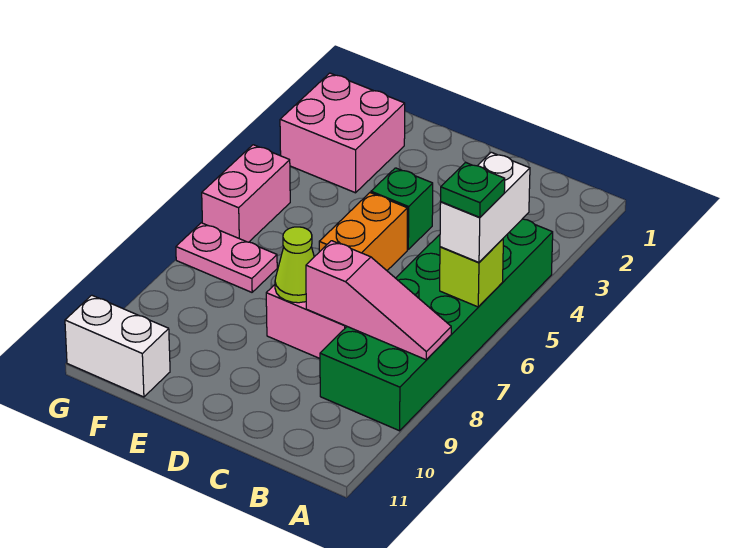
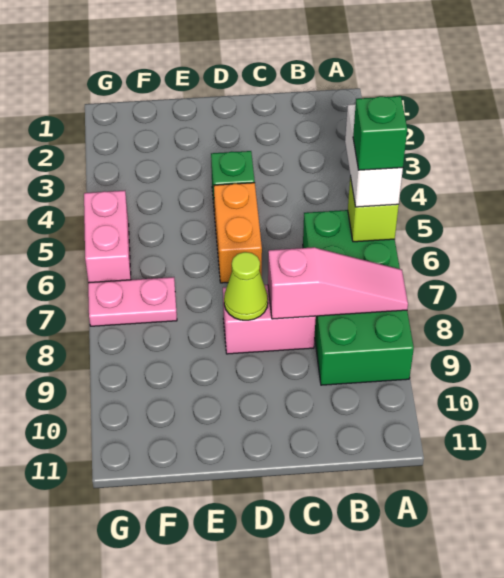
green 2x6 brick [320,219,553,431] -> green 2x4 brick [303,210,414,385]
green 1x1 plate [441,162,505,217] -> green 1x1 brick [353,96,407,170]
pink 2x2 brick [280,73,405,193] -> none
white 1x2 brick [65,295,170,397] -> none

